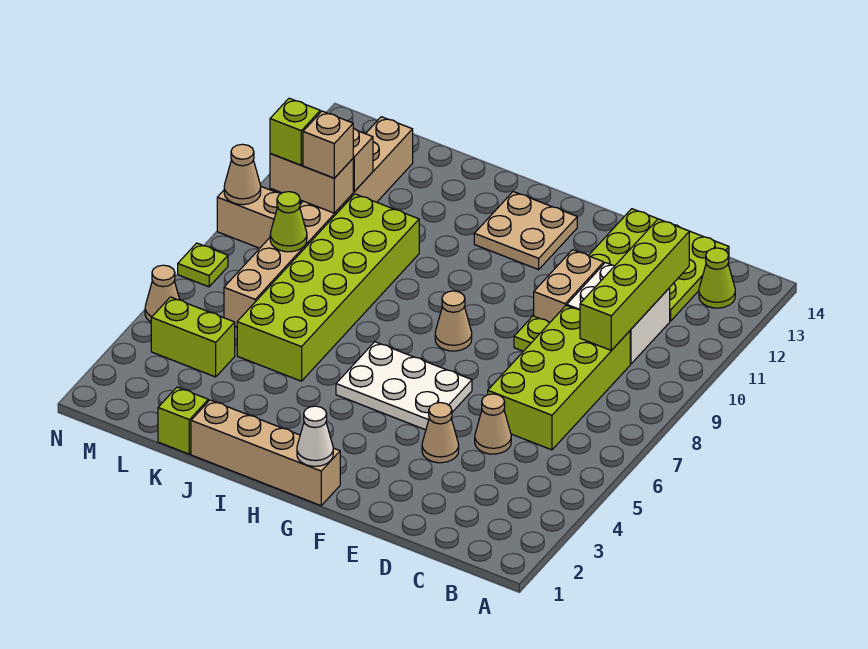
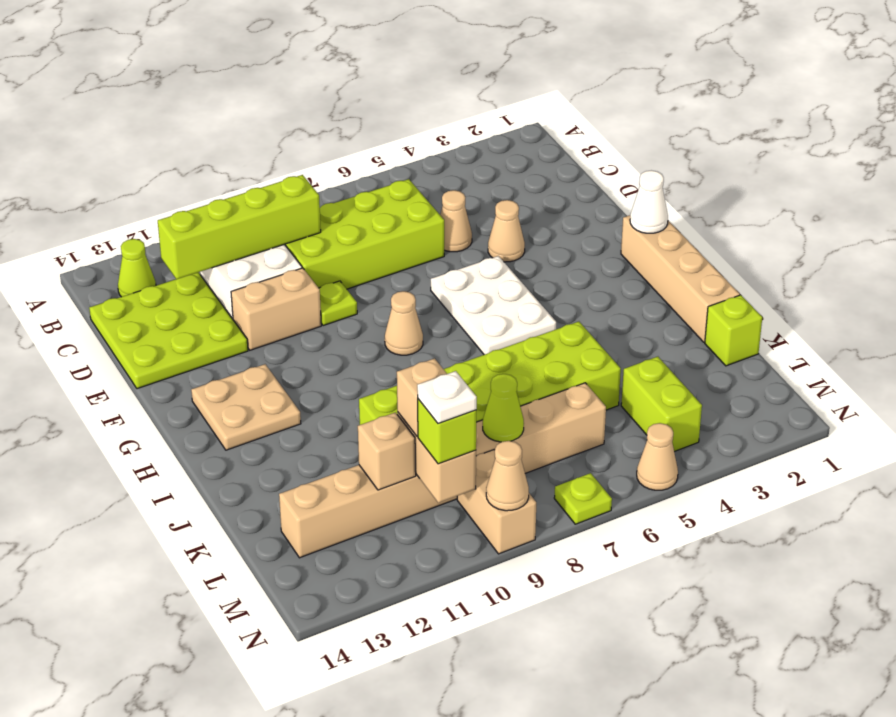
none -> white 1x1 plate [417,371,477,423]

